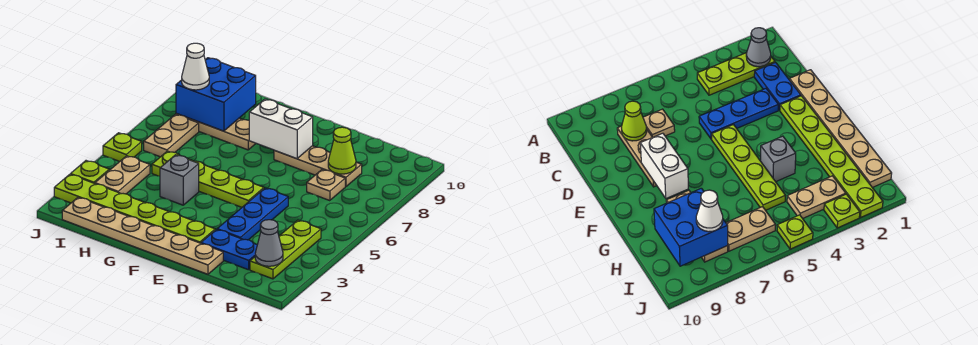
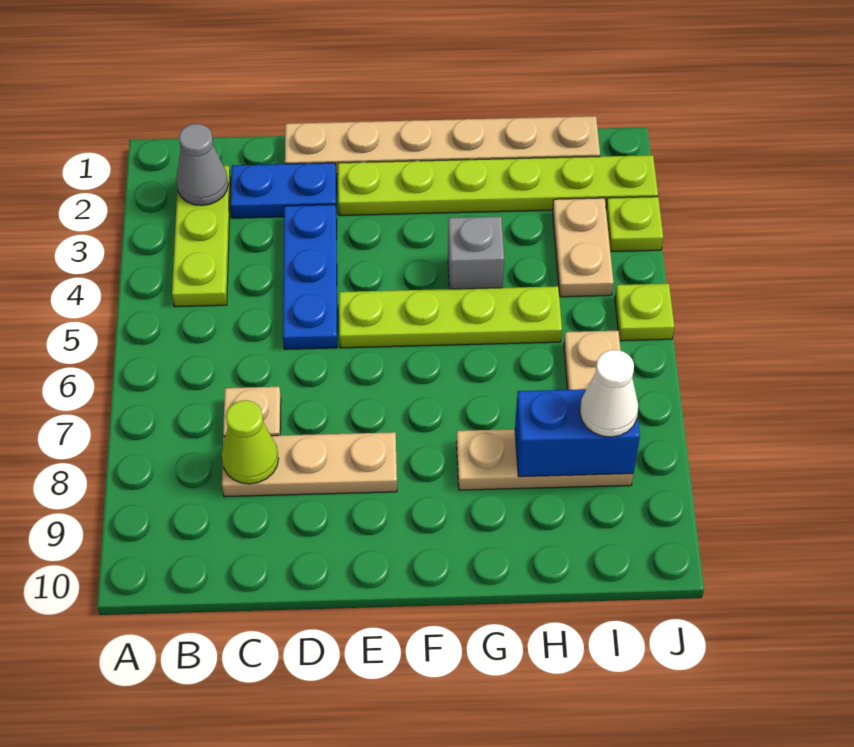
white 1x2 brick [249,99,313,159] -> none
blue 2x2 brick [176,58,256,131] -> blue 1x2 brick [515,389,640,477]

